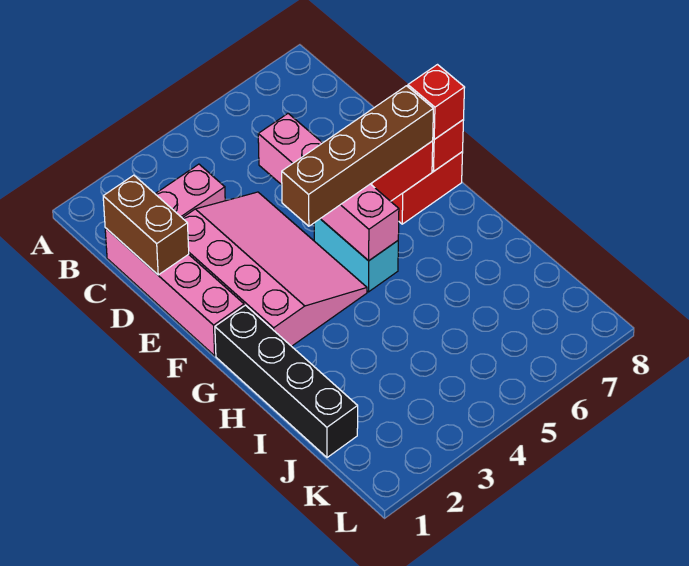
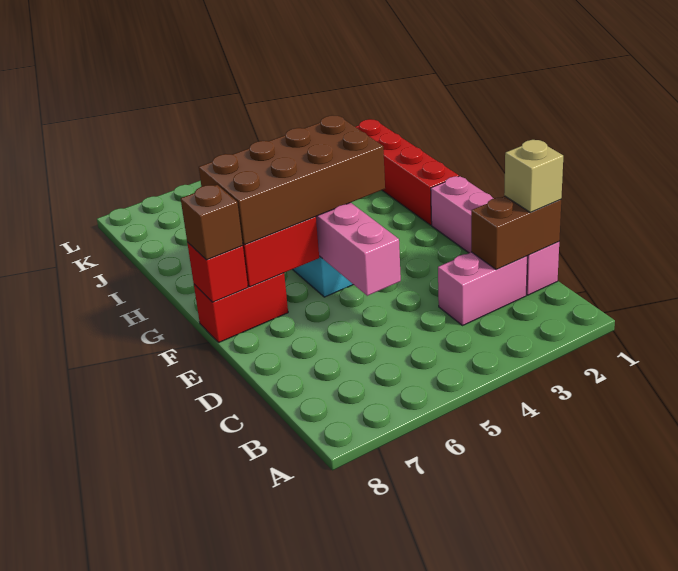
brown 1x2 brick [103,175,189,275] -> brown 1x2 brick turned to [471,196,561,270]
none -> tan 1x1 brick [504,140,563,212]
pink 3x4 slope [183,192,367,346] -> none
brown 1x4 brick [282,86,433,226] -> brown 2x4 brick [199,115,385,244]
red 1x1 brick [408,65,465,139] -> brown 1x1 brick [181,185,243,260]
black 1x4 brick [215,305,358,458] -> red 1x4 brick [356,119,459,225]

